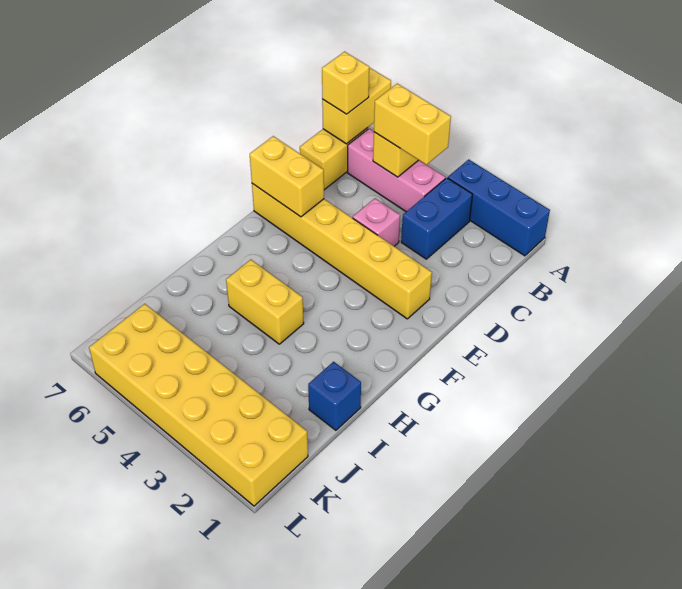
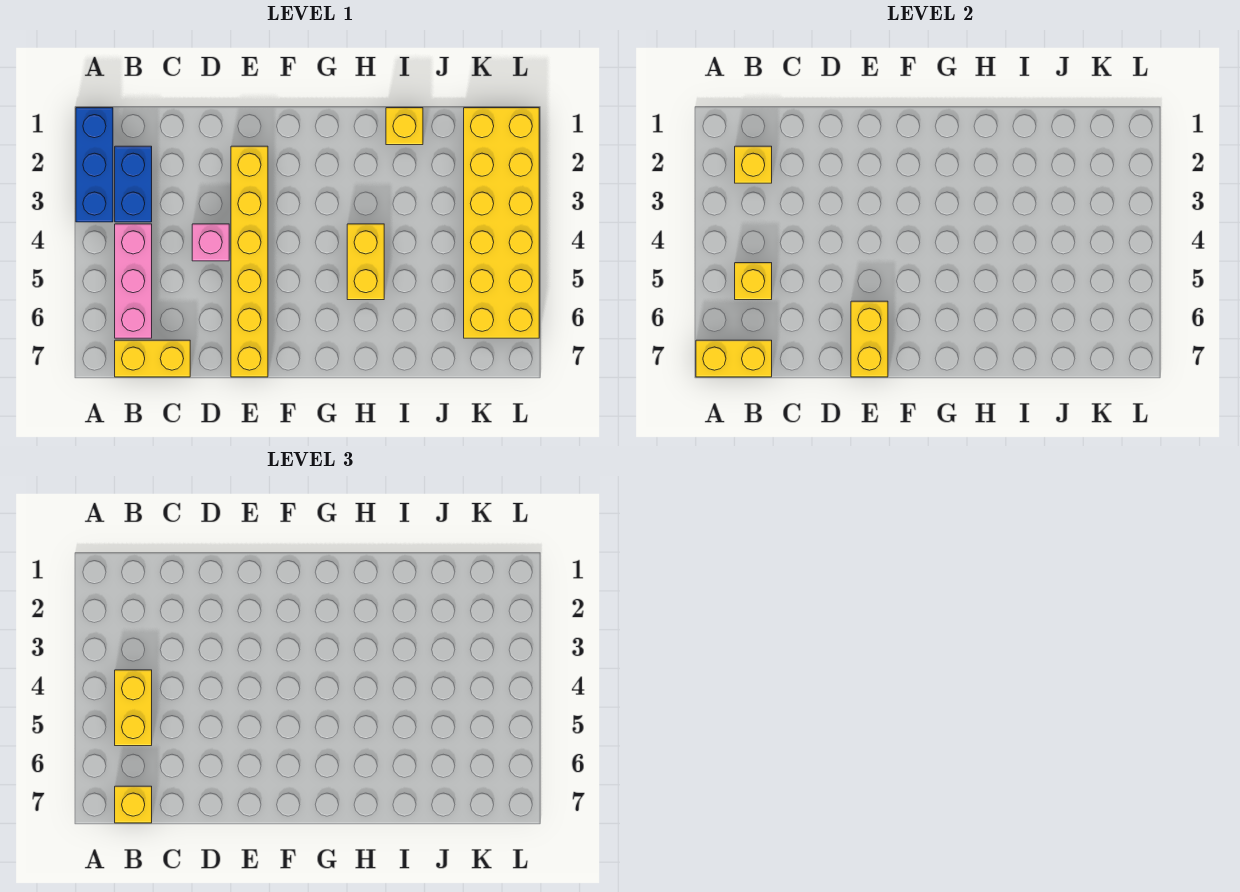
none -> yellow 1x1 brick [735,146,772,183]
blue 1x2 brick [401,178,473,259] -> blue 1x2 brick turned to [115,146,152,222]
blue 1x1 brick [308,362,361,430] -> yellow 1x1 brick [386,108,423,145]

